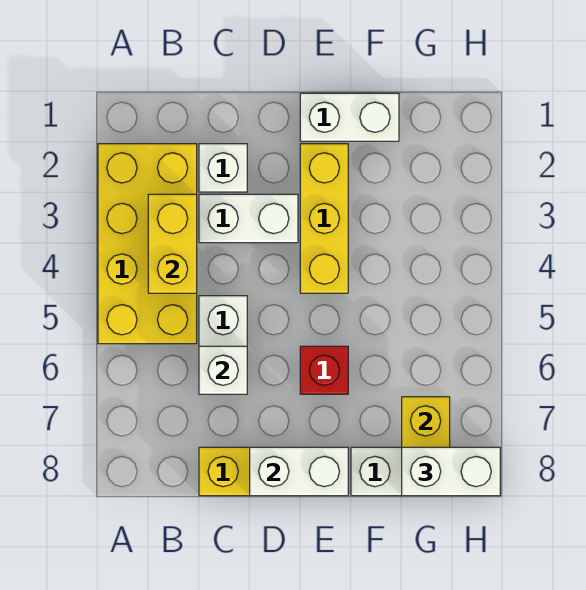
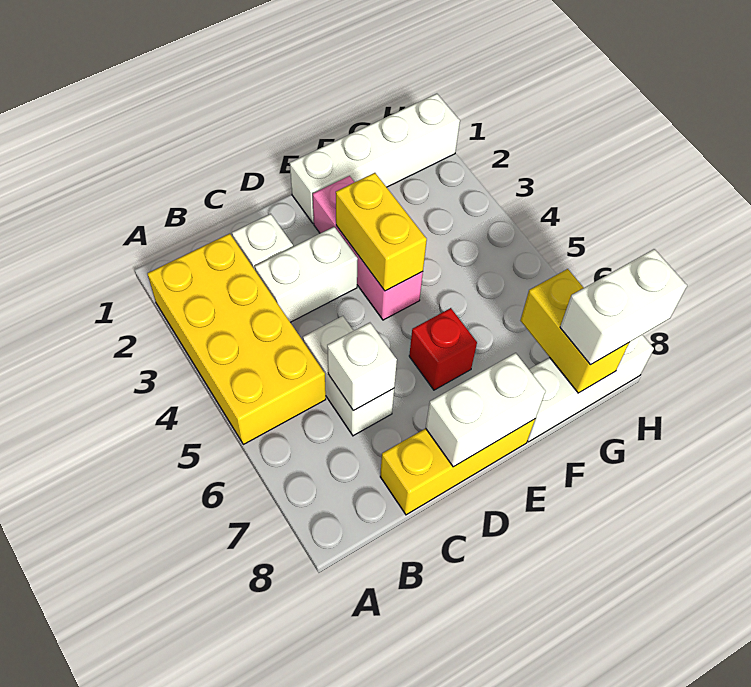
yellow 1x2 brick [148,194,197,293] -> yellow 1x2 brick moved to [336,173,427,291]
white 1x2 brick [300,93,399,141] -> white 1x4 brick [290,94,460,223]
yellow 1x3 brick [300,144,348,293] -> pink 1x3 brick [313,176,423,320]

